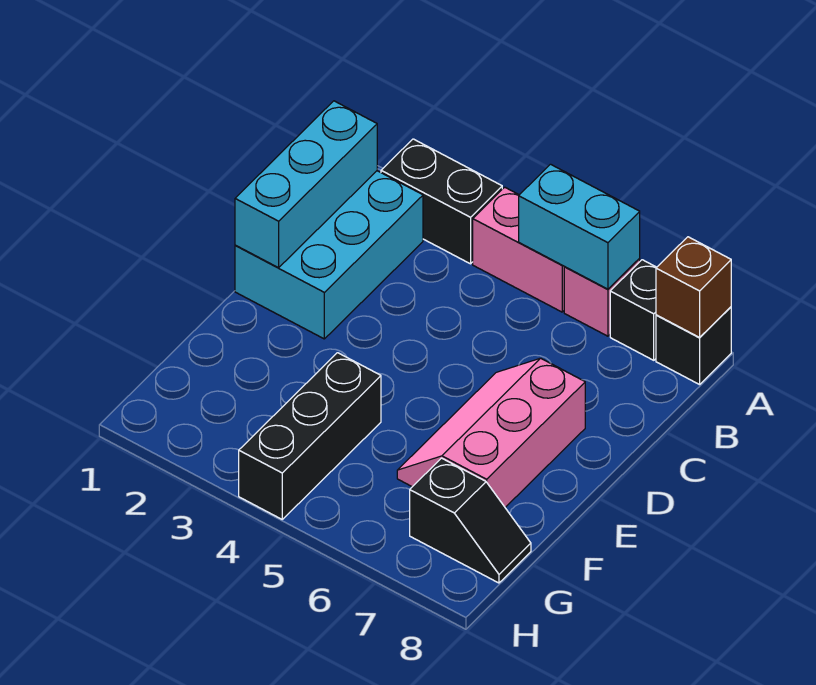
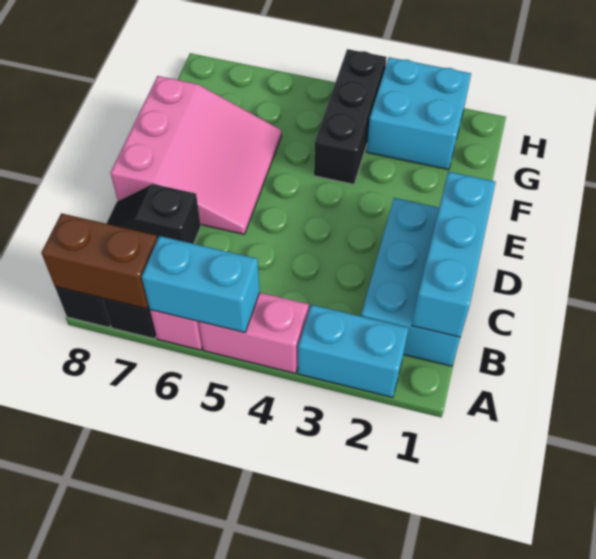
black 1x2 brick [381,139,502,264] -> cyan 1x2 brick [298,305,409,398]
brown 1x1 brick [656,237,731,337] -> brown 1x2 brick [41,213,157,309]
pink 2x3 slope [397,358,585,507] -> pink 3x3 slope [111,76,282,234]
none -> cyan 2x2 brick [367,57,471,170]
black 1x2 slope [410,458,531,583] -> black 1x2 slope moved to [106,184,201,244]

